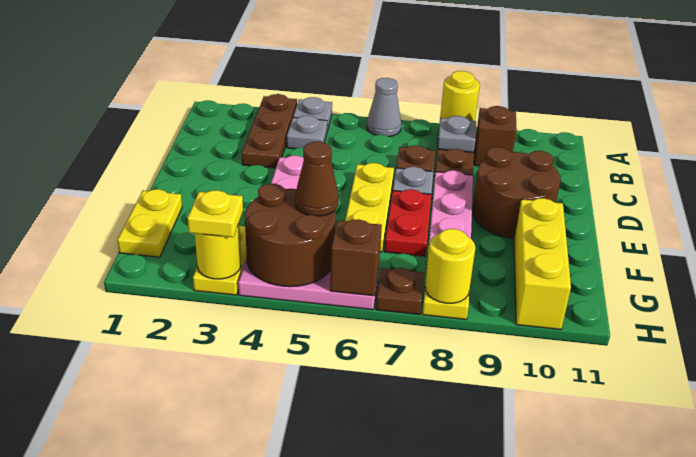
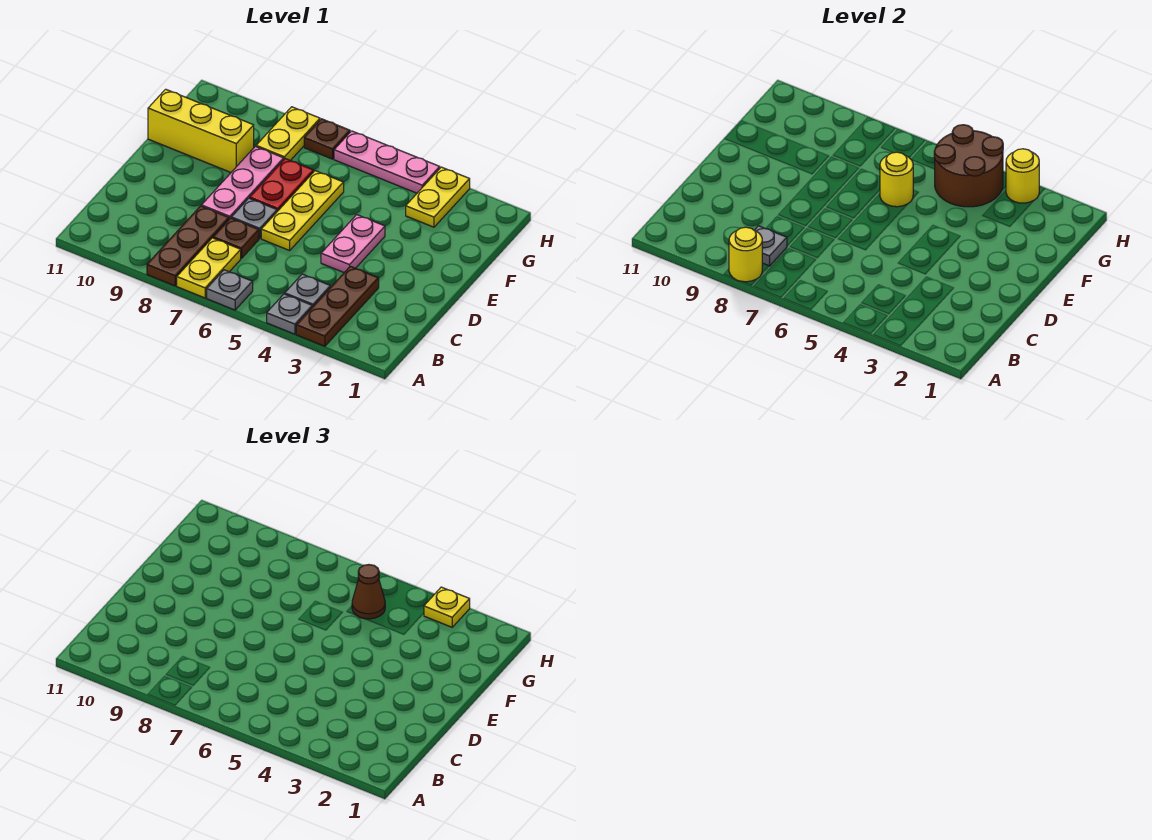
grey 1x1 cone [367,78,401,137] -> grey 1x1 plate [207,270,253,310]
brown 1x1 brick [474,106,517,166] -> none
brown 2x2 round brick [473,147,560,239] -> none
yellow 1x2 plate [117,189,182,257] -> yellow 1x2 plate moved to [177,238,241,298]
yellow 1x3 brick [514,198,571,330] -> yellow 1x3 brick turned to [148,89,254,172]
brown 1x1 brick [330,219,382,296] -> none
yellow 1x1 round brick [425,229,475,303] -> yellow 1x1 round brick moved to [880,152,913,207]

